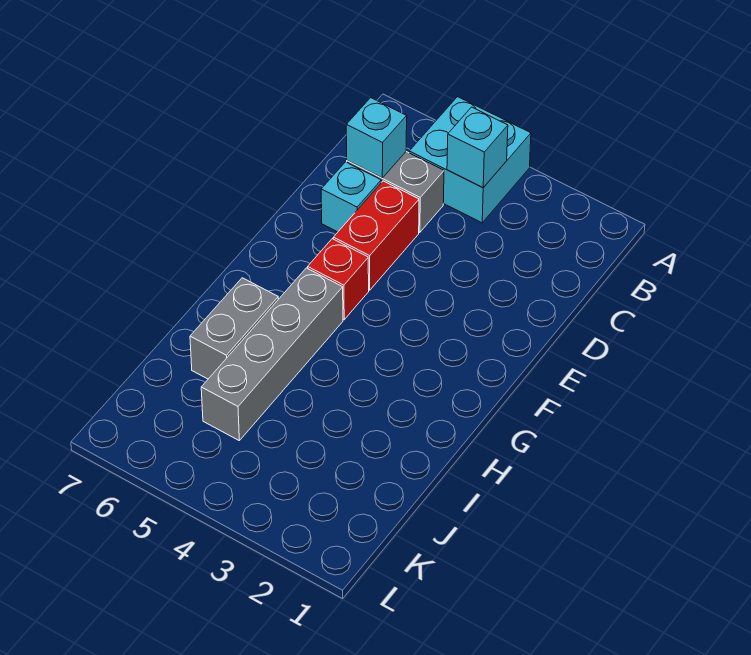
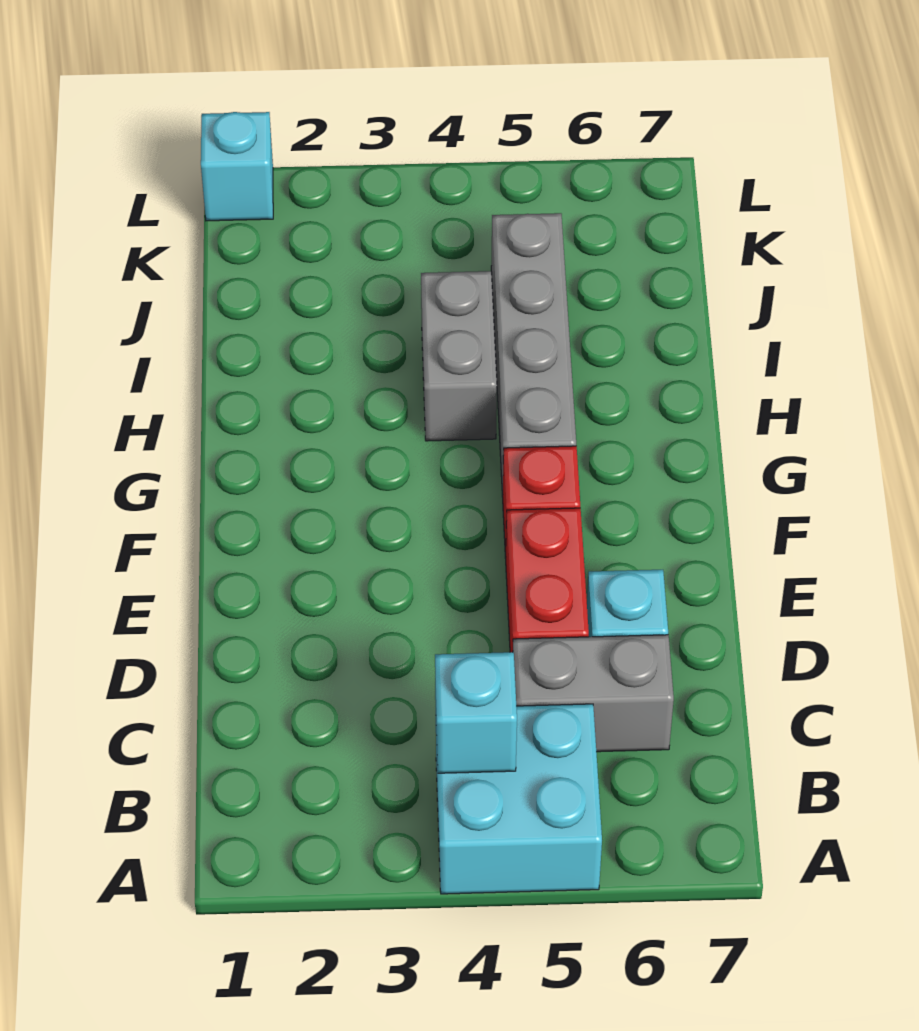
cyan 1x1 brick [346,98,407,178] -> cyan 1x1 brick moved to [201,112,273,221]
grey 1x2 brick [190,278,278,379] -> grey 1x2 brick moved to [421,271,497,441]

